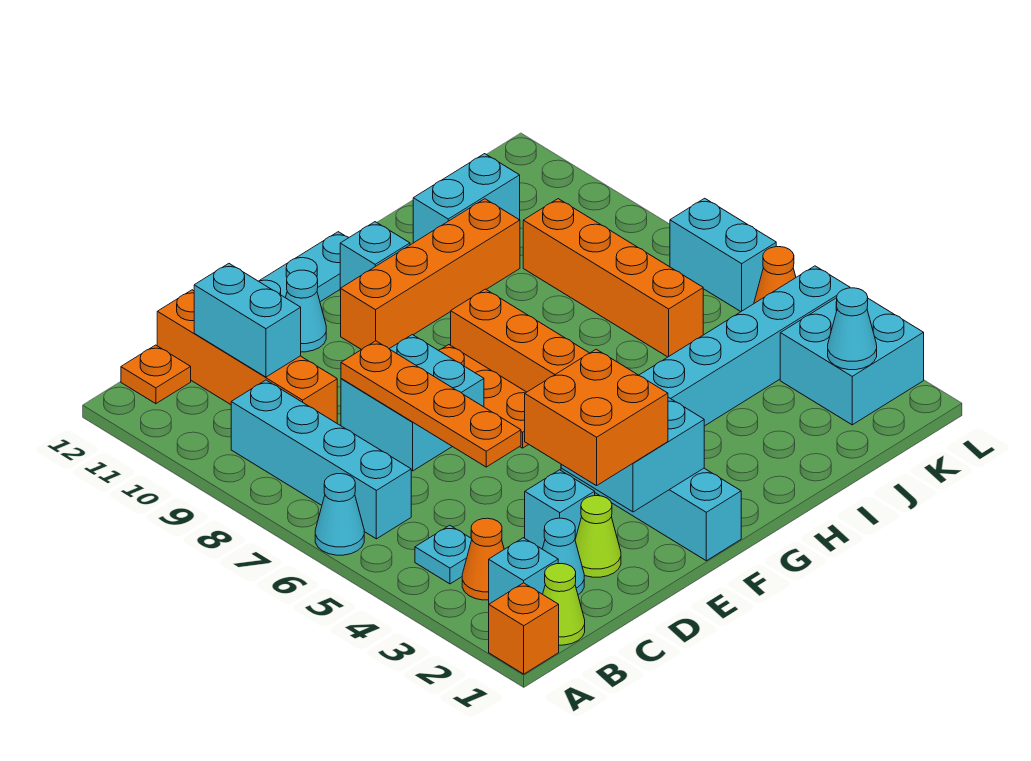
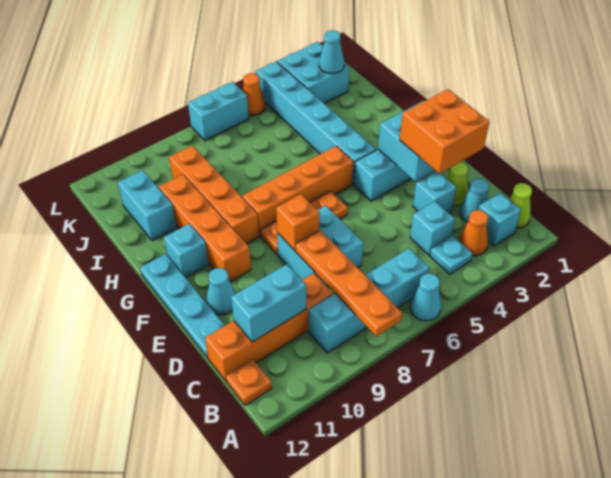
orange 1x1 brick [489,583,559,674] -> orange 1x1 brick moved to [276,194,320,251]
none -> cyan 1x1 brick [410,202,455,255]
orange 1x4 plate [341,341,521,467] -> orange 1x4 plate turned to [296,230,402,336]
orange 1x4 brick [523,199,703,357] -> orange 1x4 brick turned to [169,146,259,244]

